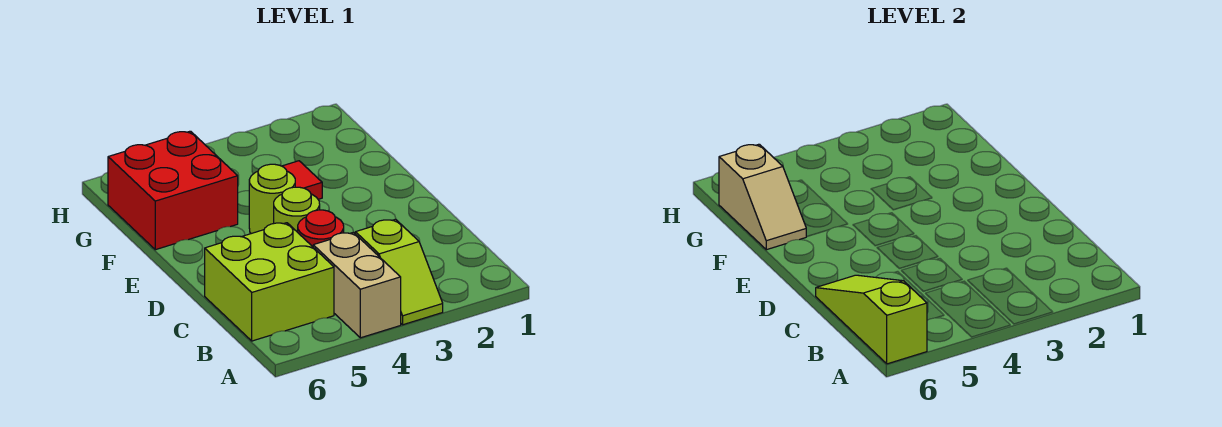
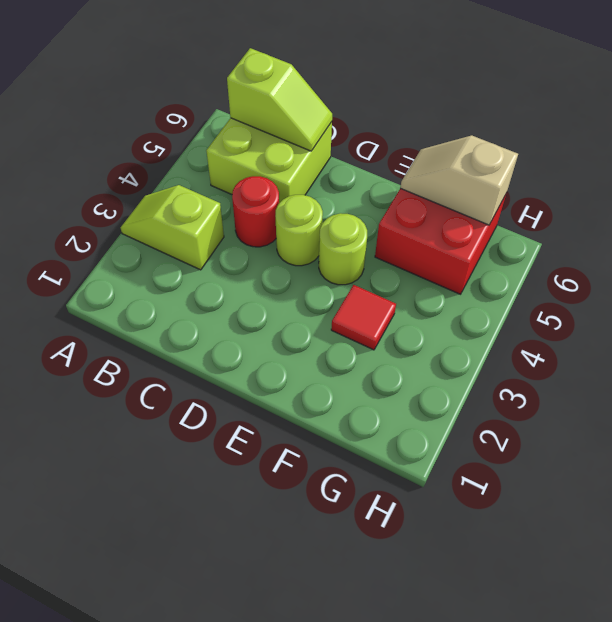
tan 1x2 brick [313,232,401,338] -> none
lime 1x3 slope [816,275,927,364] -> lime 1x2 slope [227,48,332,151]

